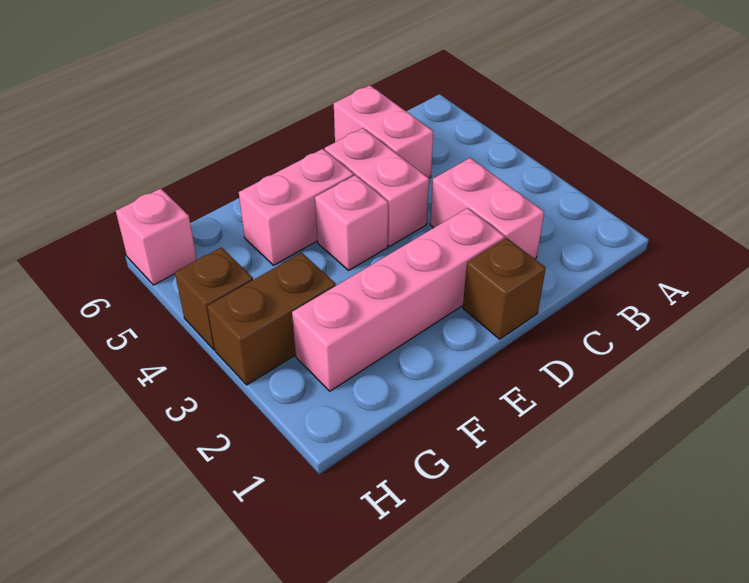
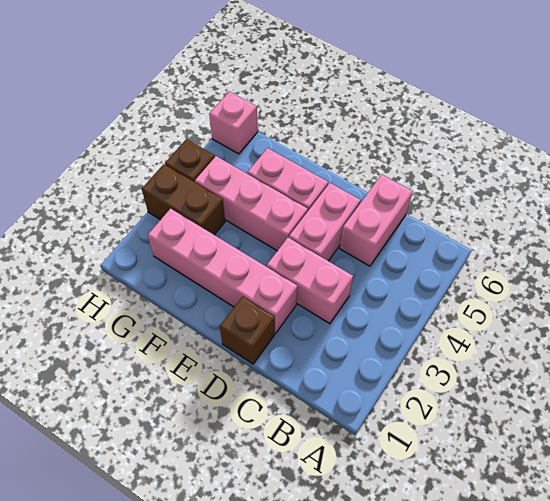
pink 1x2 brick [430,158,544,259] -> pink 1x2 brick turned to [267,238,353,324]
pink 1x1 brick [315,175,388,270] -> pink 1x3 brick [195,156,308,251]

